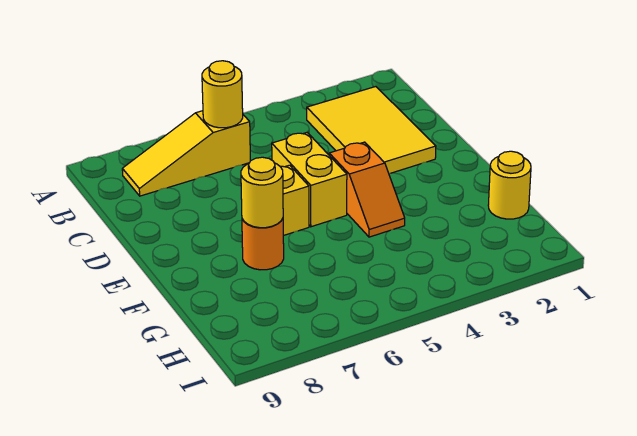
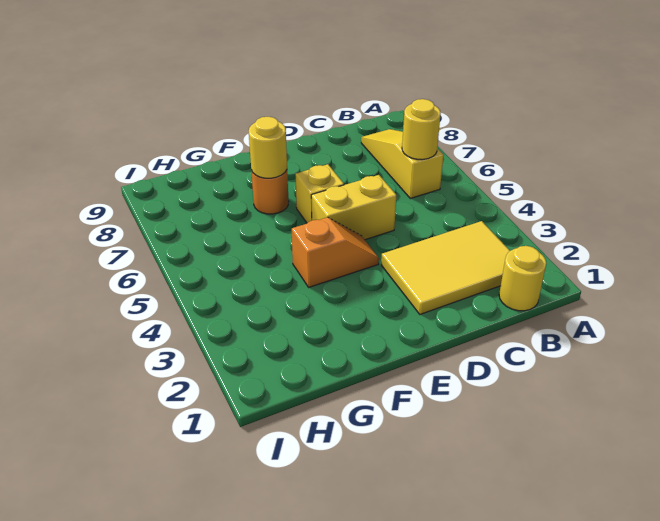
orange 1x2 slope [329,142,405,237] -> orange 1x2 slope turned to [292,217,379,287]
yellow 1x1 round brick [488,151,531,219] -> yellow 1x1 round brick moved to [499,246,546,311]

